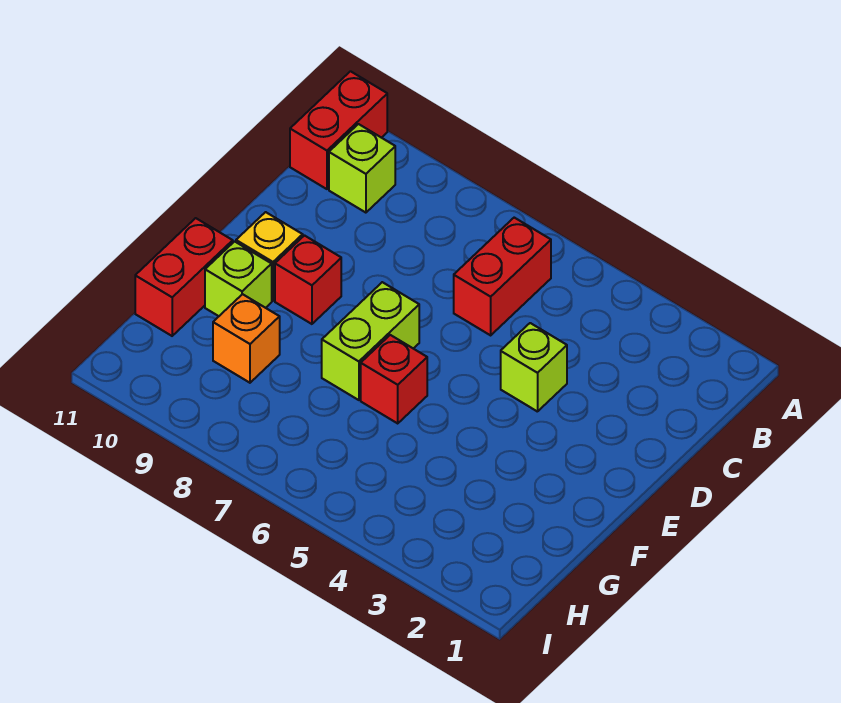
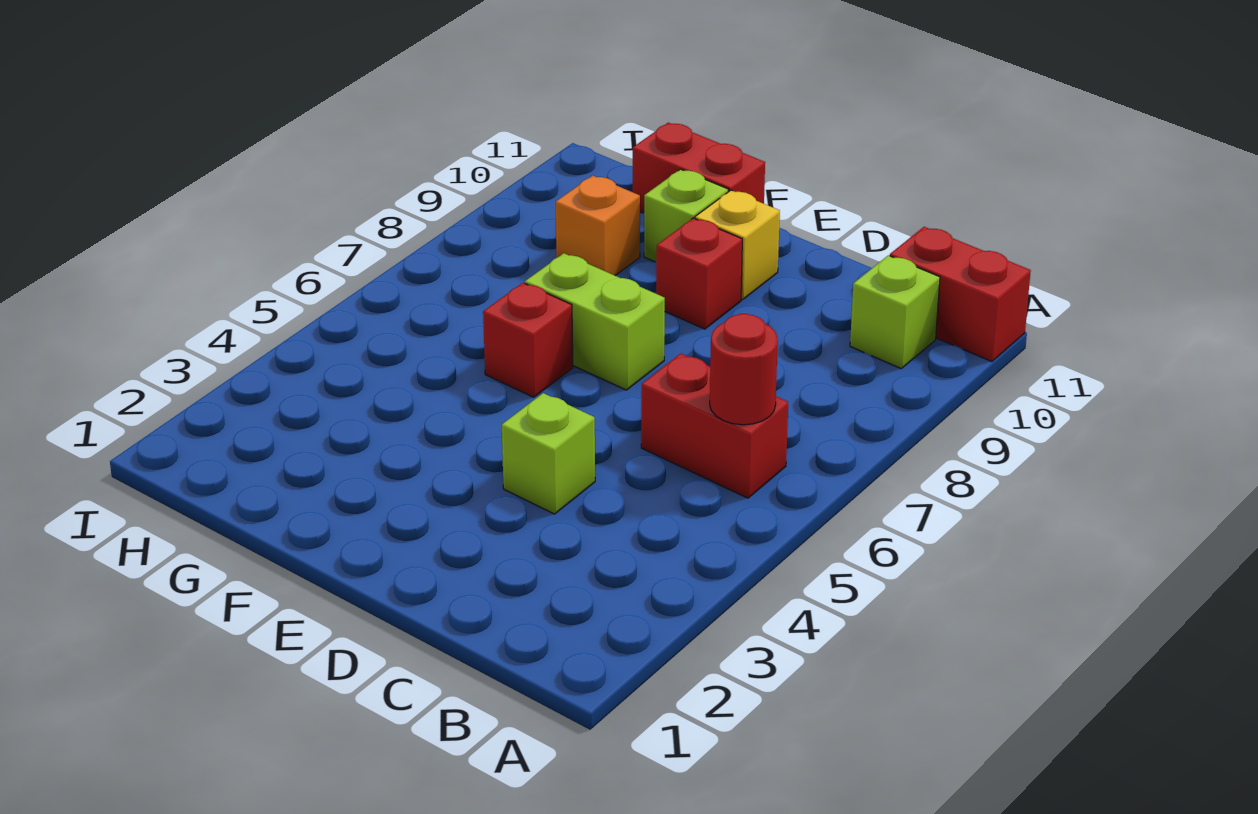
none -> red 1x1 round brick [710,314,778,425]

